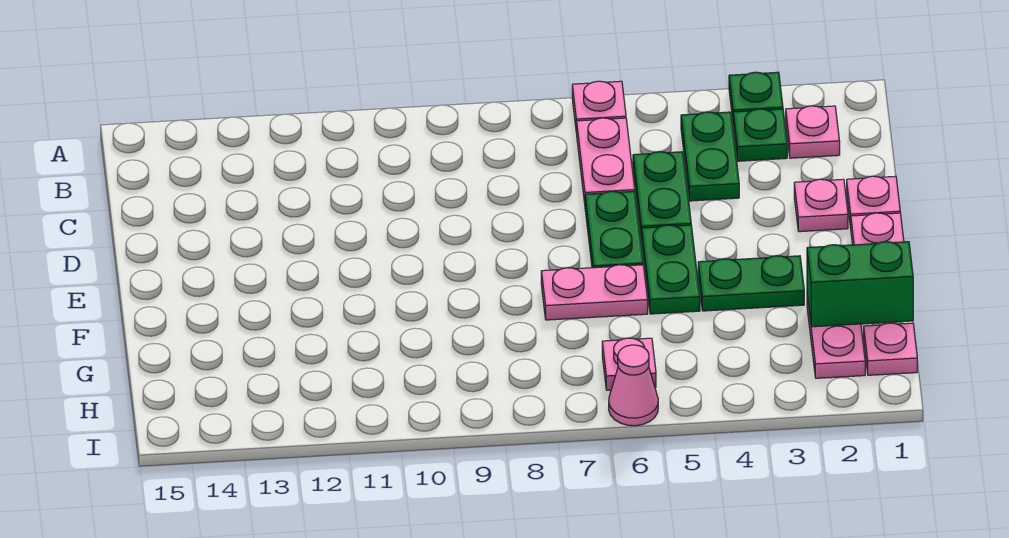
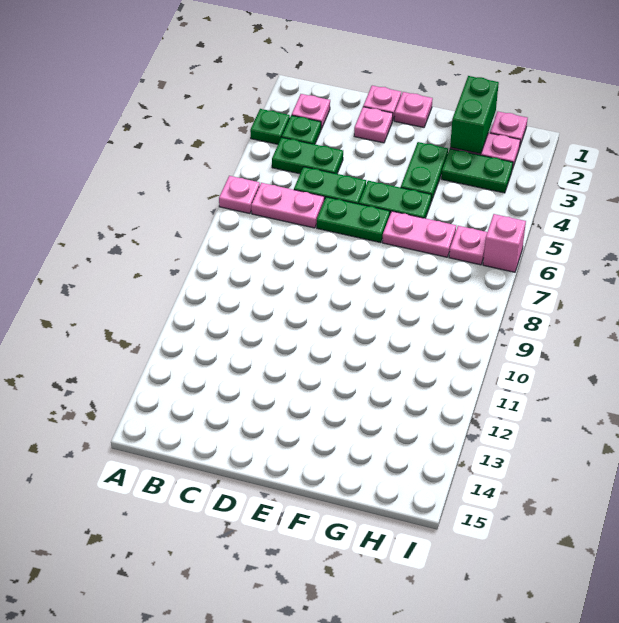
pink 1x2 plate [541,265,648,320] -> pink 1x2 plate turned to [382,211,456,257]
none -> green 1x2 plate [441,149,513,193]
pink 1x1 cone [609,345,658,426] -> pink 1x1 brick [483,214,526,272]

